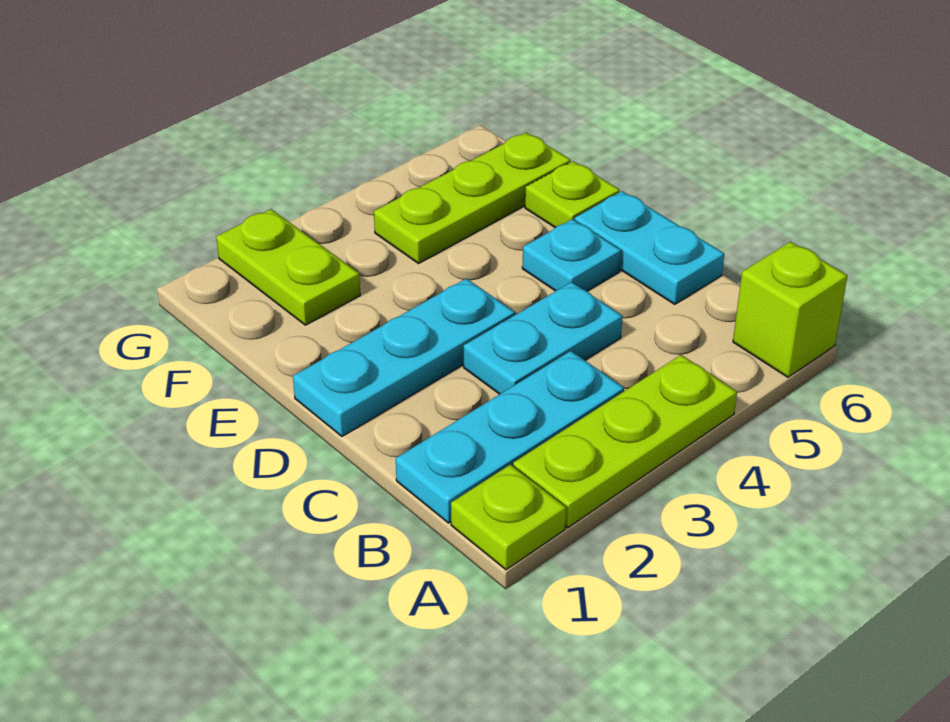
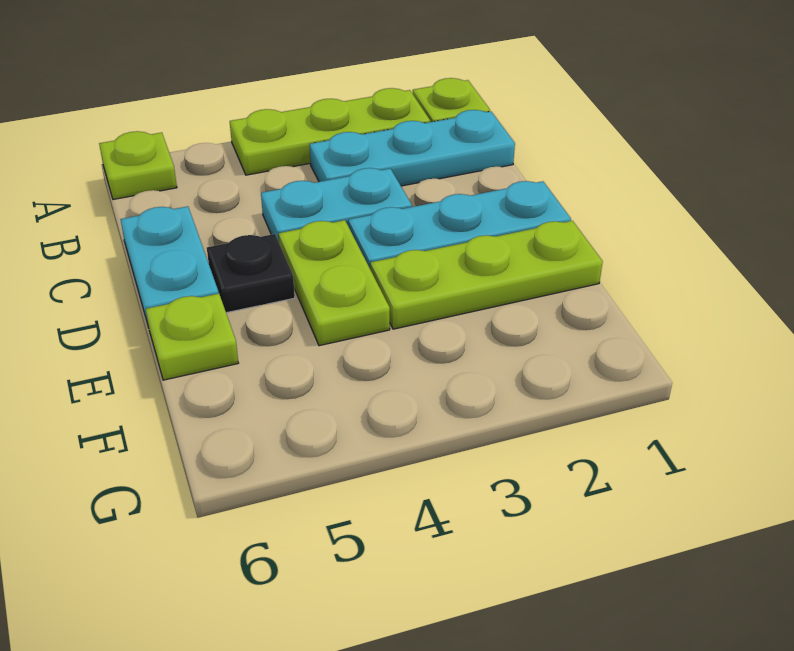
lime 1x1 brick [733,242,847,377] -> lime 1x1 plate [99,131,177,199]
cyan 1x1 plate [522,219,621,291] -> black 1x1 plate [207,234,295,313]
lime 1x2 plate [216,209,360,325] -> lime 1x2 plate moved to [279,220,390,346]
lime 1x3 plate [374,132,571,264] -> lime 1x3 plate moved to [370,221,603,329]

